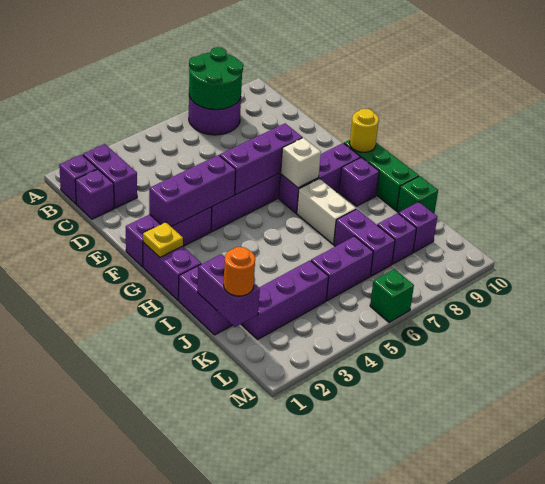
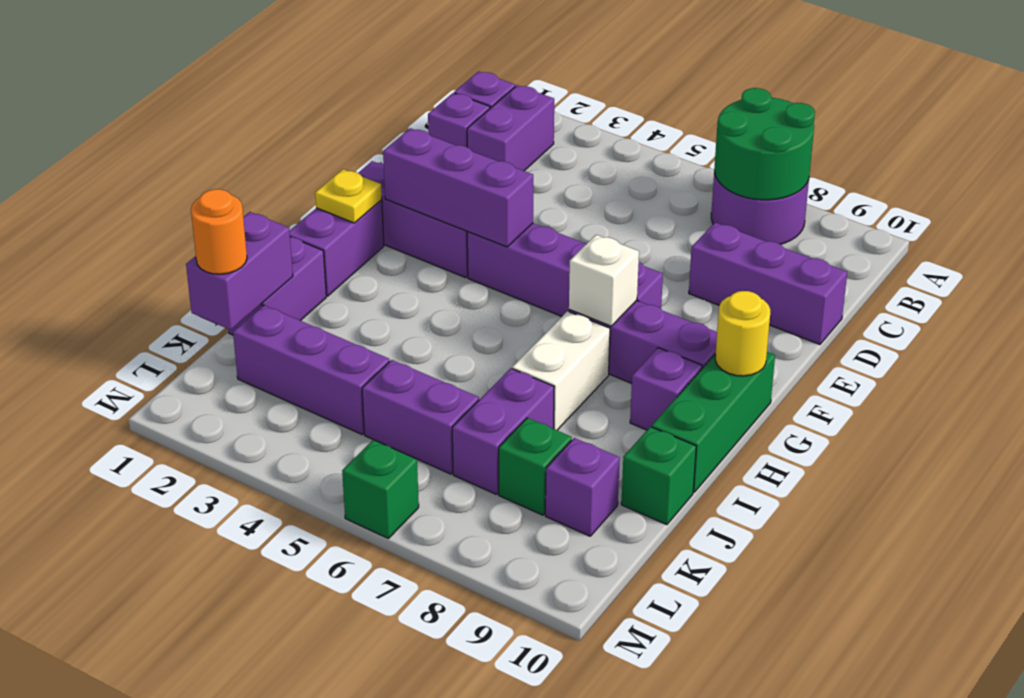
purple 1x3 brick [220,123,302,195] -> purple 1x3 brick moved to [689,223,847,344]
purple 1x1 brick [377,213,416,264] -> green 1x1 brick [499,418,572,515]

